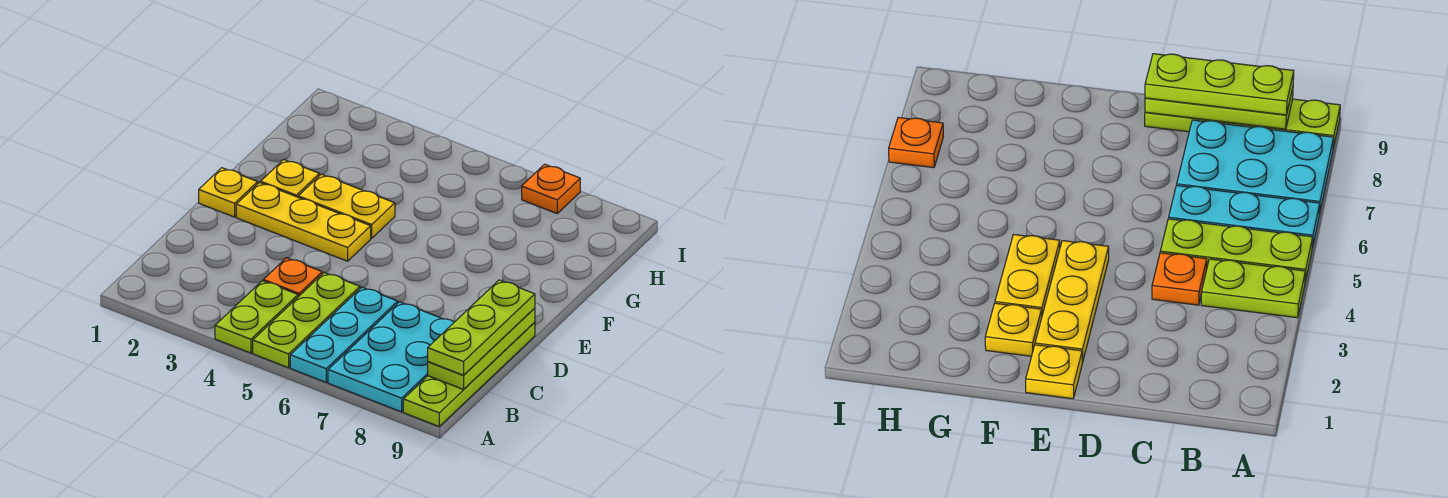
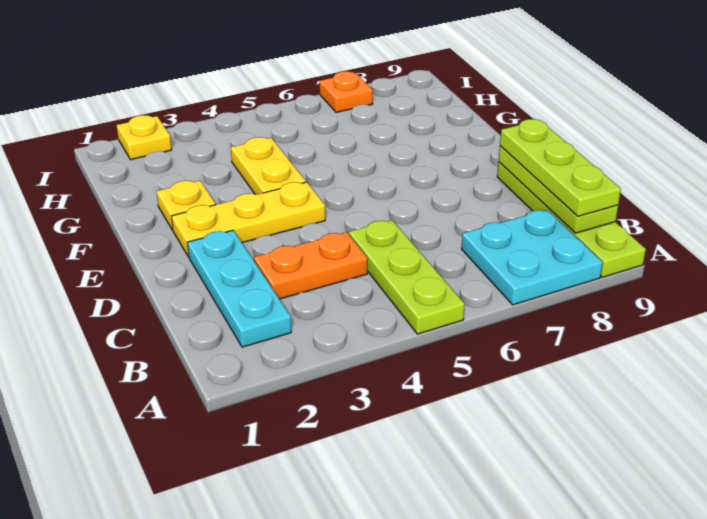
lime 1x2 plate [215,281,298,353] -> none
cyan 1x3 plate [290,287,398,382] -> cyan 1x3 plate moved to [187,230,291,347]
cyan 2x3 plate [328,302,454,412] -> cyan 2x2 plate [462,210,603,305]
orange 1x1 plate [263,258,322,297] -> orange 1x2 plate [254,232,367,299]
yellow 1x1 plate [199,168,258,217] -> yellow 1x1 plate moved to [117,115,172,160]
yellow 1x2 plate [298,174,395,238] -> yellow 1x2 plate turned to [231,137,306,195]

